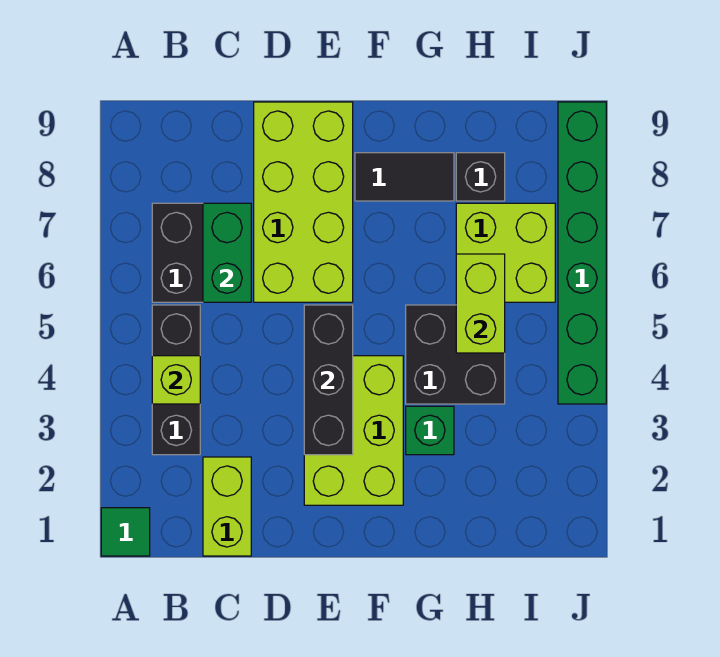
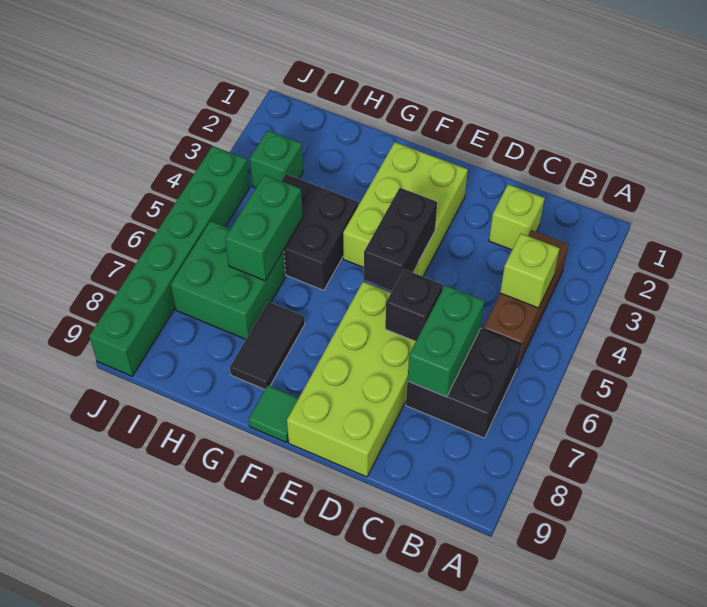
green 1x1 tile [101,508,150,556] -> green 1x1 tile moved to [248,386,299,443]
black 1x3 brick [152,305,200,455] -> brown 1x3 brick [483,230,569,368]
lime 1x2 brick [203,457,251,556] -> lime 1x1 brick [489,184,545,250]
black 1x3 brick [304,305,353,455] -> black 1x2 brick [364,188,437,291]
black 1x2 tile [355,153,454,201] -> black 1x2 tile turned to [230,302,305,389]
green 1x1 brick [406,406,454,455] -> green 1x1 brick moved to [250,130,303,188]
lime 1x2 brick [456,254,505,353] -> green 1x2 brick [225,175,302,281]
lime 2x2 brick [456,203,555,302] -> green 2x2 brick [171,221,286,339]
black 1x1 brick [456,153,505,201] -> black 1x1 brick moved to [385,269,443,341]

